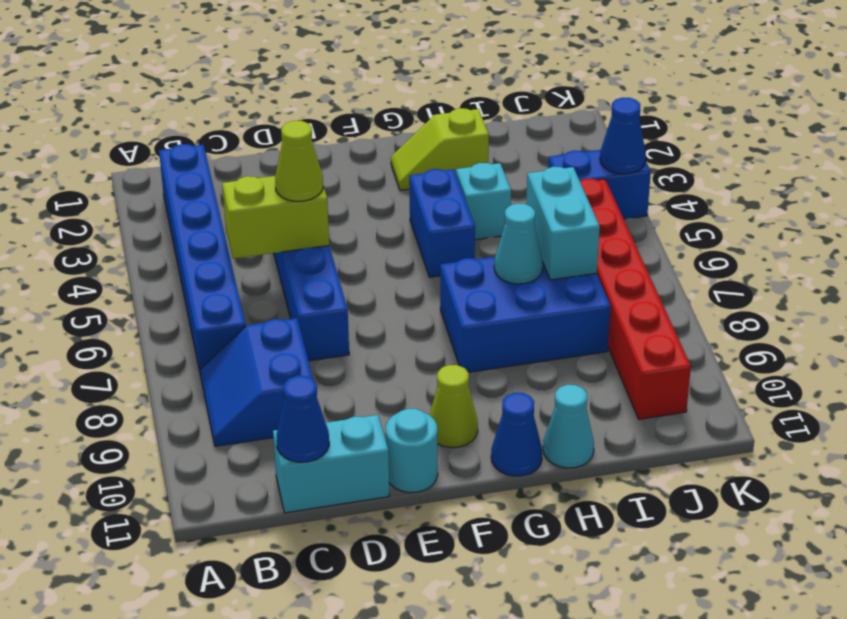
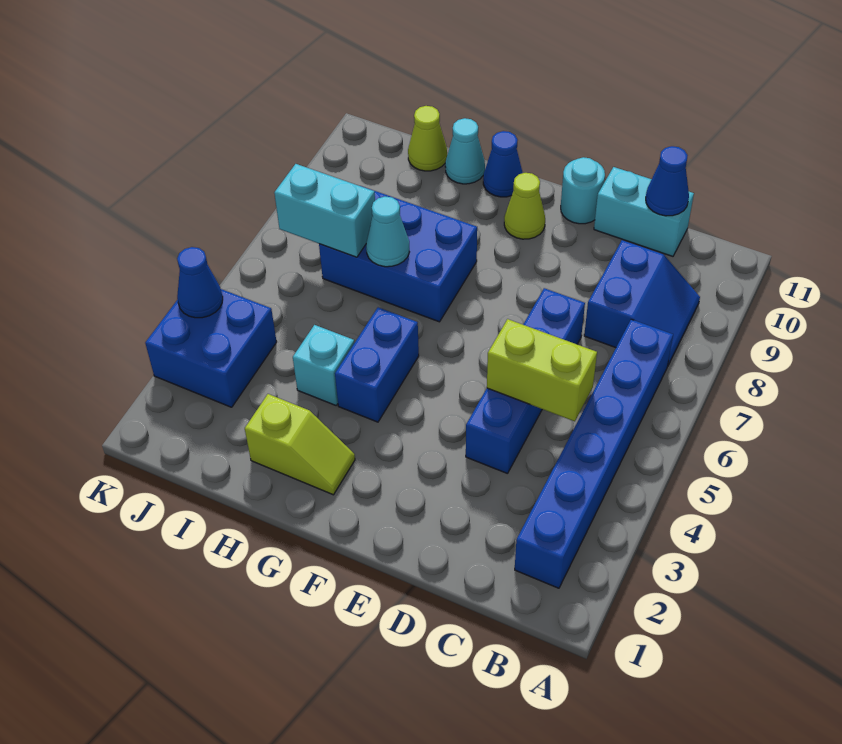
lime 1x1 cone [275,121,323,201] -> lime 1x1 cone moved to [408,106,447,171]
cyan 1x2 brick [526,167,600,280] -> cyan 1x2 brick turned to [274,164,375,257]
blue 1x2 brick [548,150,651,219] -> blue 2x2 brick [145,289,277,407]
red 1x6 brick [580,179,691,419] -> none

